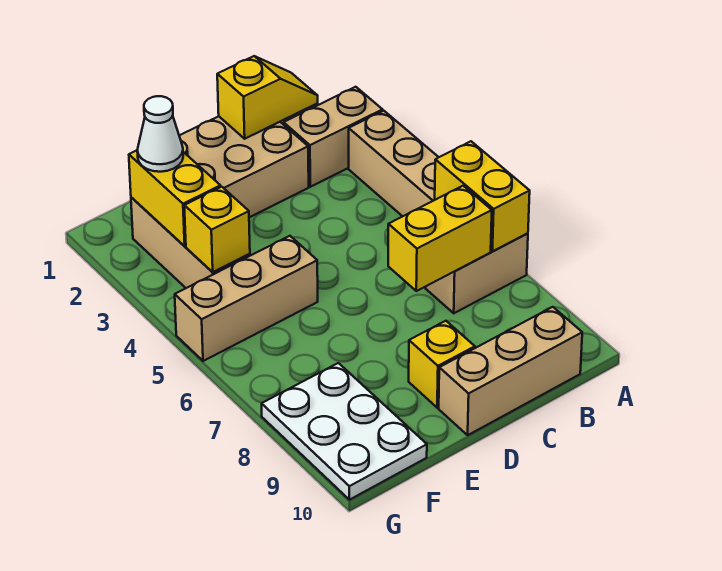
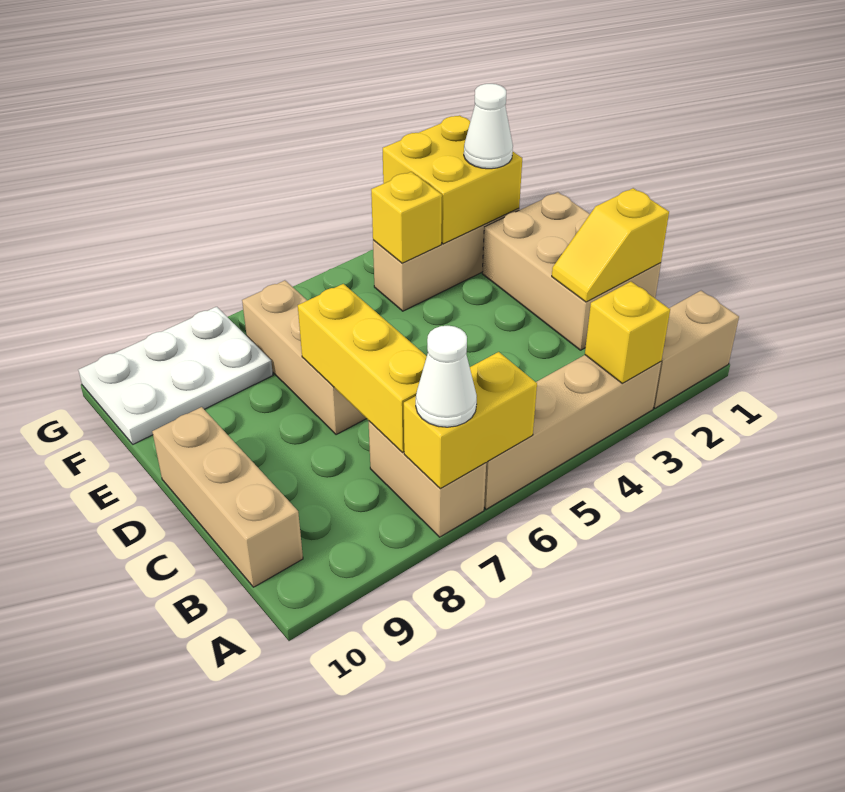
tan 1x2 brick [284,87,383,187] -> tan 1x2 brick turned to [654,291,739,408]
none -> white 1x1 cone [416,326,477,427]
yellow 1x2 slope [217,56,318,139] -> yellow 1x2 slope turned to [552,188,669,302]
yellow 1x2 brick [388,186,492,291] -> yellow 1x3 brick [298,284,427,452]
yellow 1x1 brick [409,321,475,408] -> yellow 1x1 brick moved to [585,282,670,384]
tan 1x3 brick [175,236,318,361] -> tan 1x3 brick moved to [242,280,367,435]
yellow 1x2 brick [129,150,220,246] -> yellow 2x2 brick [383,115,522,244]

